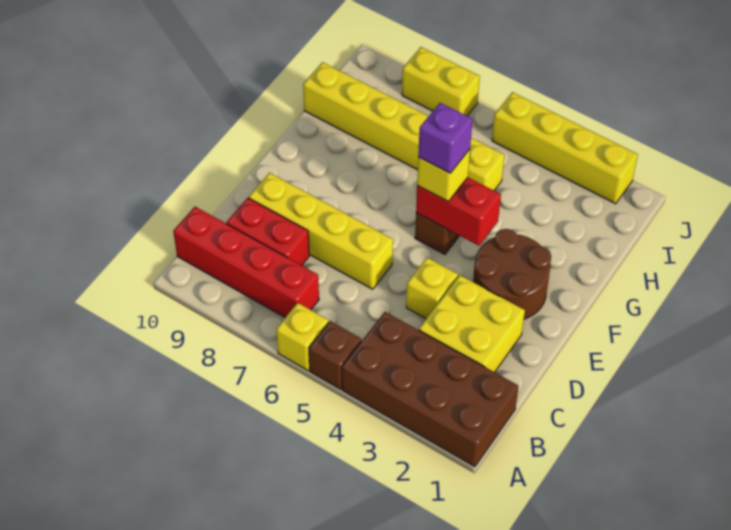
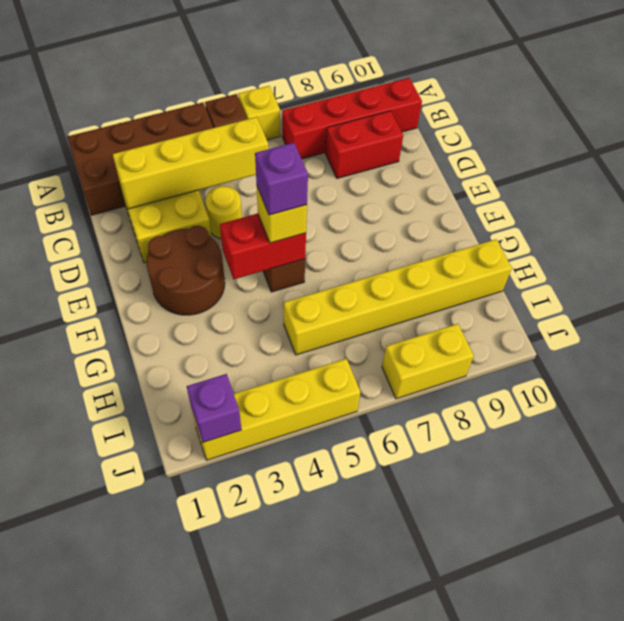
yellow 1x1 brick [406,258,458,319] -> yellow 1x1 round brick [205,186,242,239]
yellow 1x4 brick [249,173,393,289] -> yellow 1x4 brick moved to [113,117,268,209]
none -> purple 1x1 brick [186,374,241,443]

